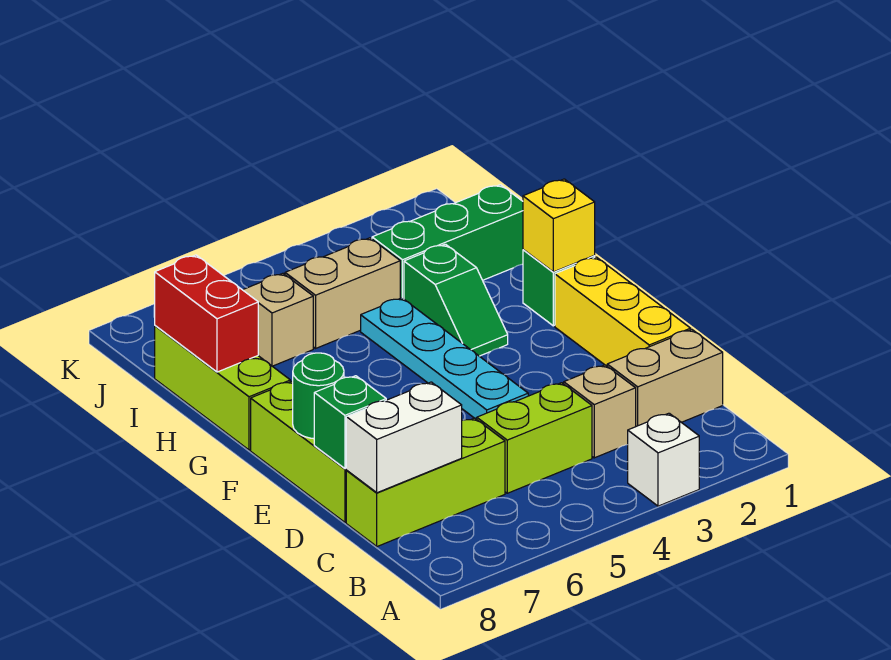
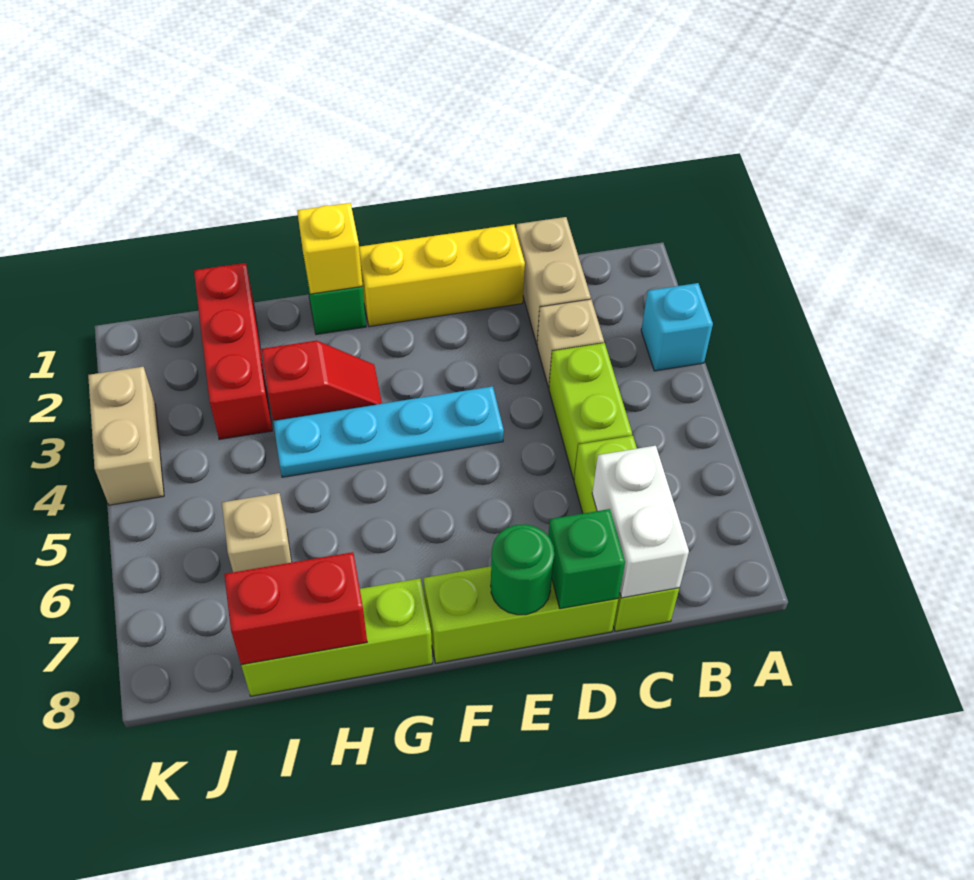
white 1x1 brick [627,413,699,506] -> cyan 1x1 brick [641,283,713,371]
green 1x2 slope [404,244,508,356] -> red 1x2 slope [262,341,382,421]
green 1x3 brick [372,185,523,299] -> red 1x3 brick [194,263,272,439]
tan 1x2 brick [285,238,400,348] -> tan 1x2 brick moved to [88,367,164,505]

